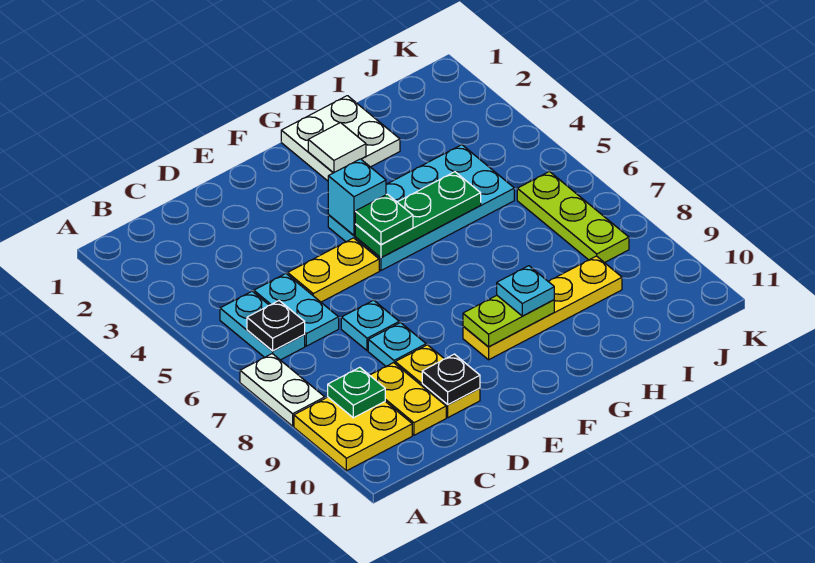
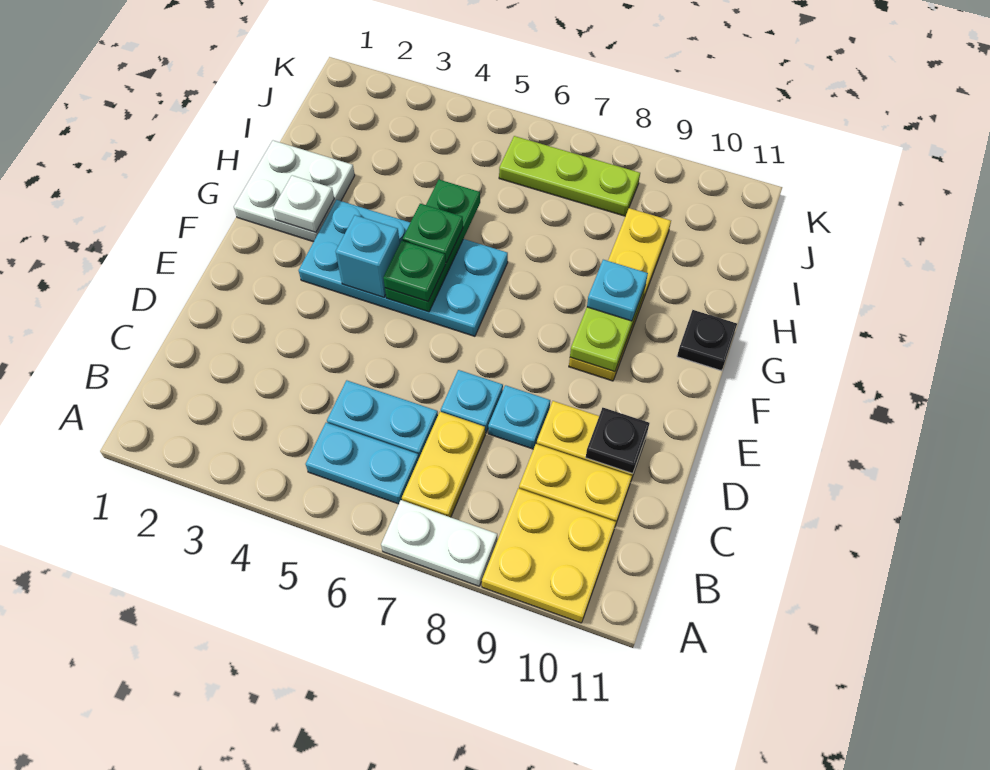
black 1x1 plate [247,301,305,351] -> black 1x1 plate moved to [677,310,737,371]
green 1x1 plate [328,367,385,418] -> green 1x1 plate moved to [402,204,463,263]
yellow 1x2 plate [288,238,379,302] -> yellow 1x2 plate moved to [402,412,485,517]
cyan 2x4 plate [328,145,514,271] -> cyan 2x4 plate turned to [299,200,508,336]
white 1x1 tile [308,123,366,173] -> white 1x1 plate [273,175,334,232]

